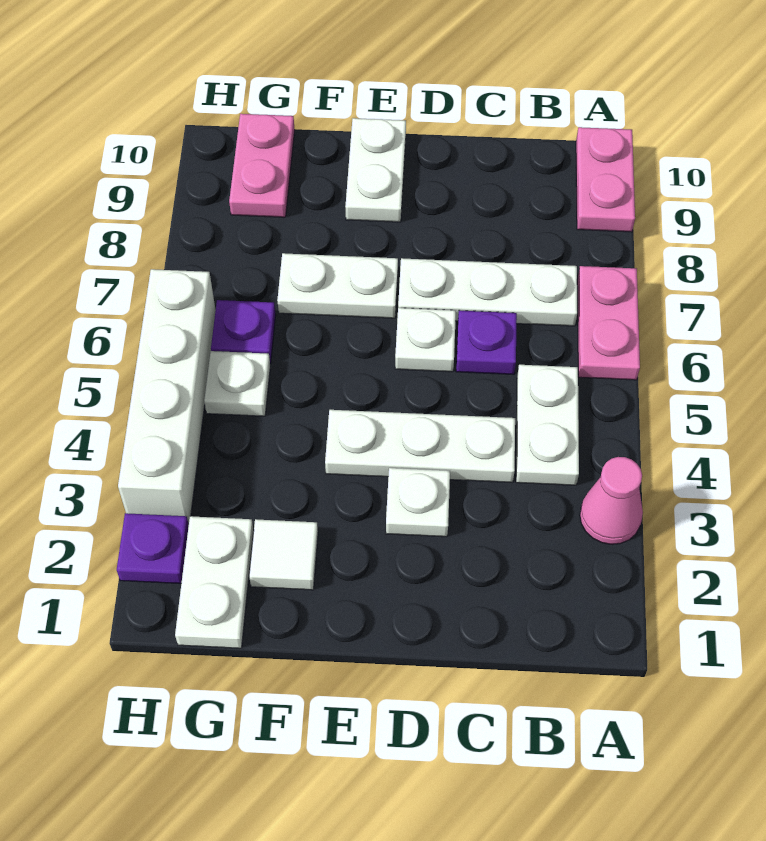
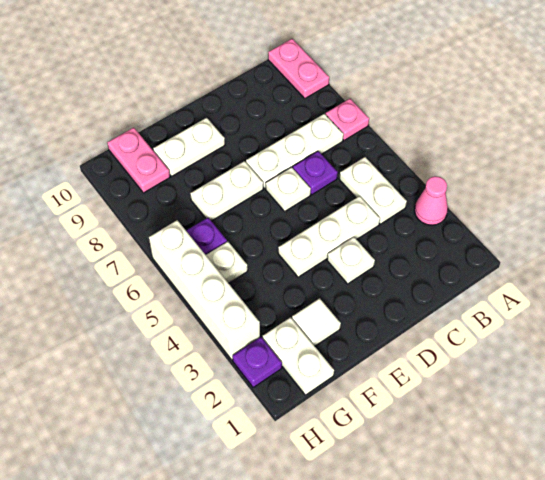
pink 1x2 plate [577,266,640,380] -> pink 1x1 plate [326,99,369,140]
white 1x2 plate [345,118,406,222] -> white 1x2 plate turned to [153,118,225,176]

